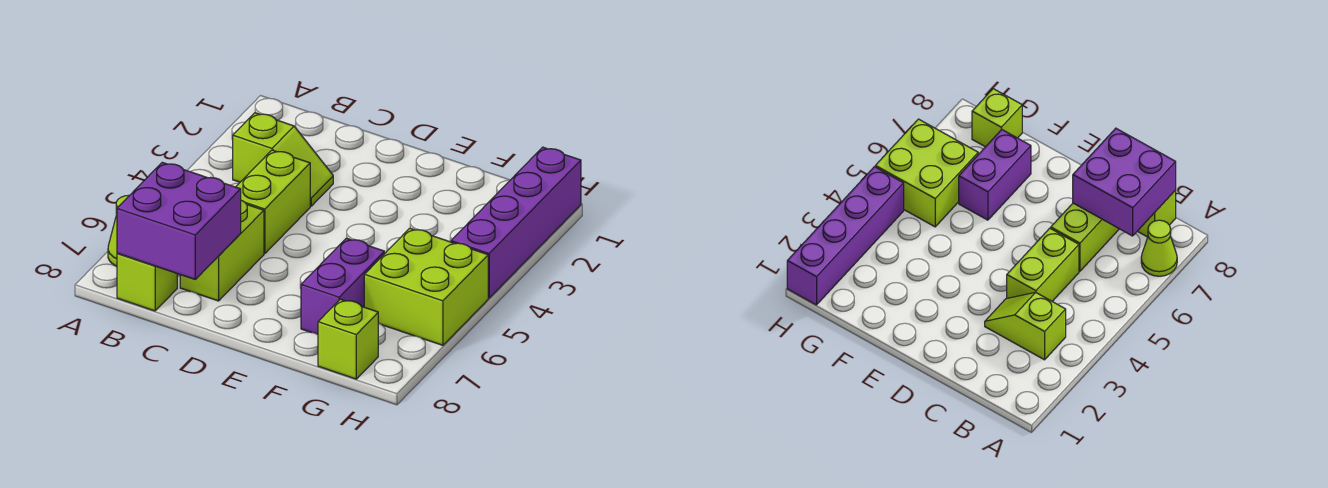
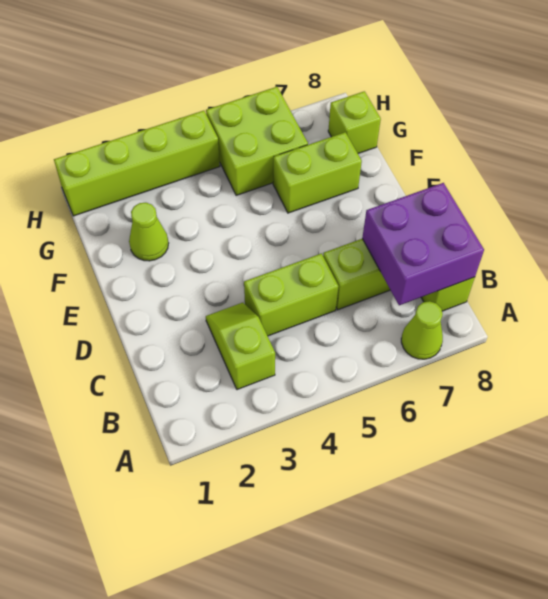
none -> lime 1x1 cone [129,203,169,261]
purple 1x2 brick [301,238,385,334] -> lime 1x2 brick [273,132,362,213]
purple 1x4 brick [451,147,581,298] -> lime 1x4 brick [54,111,220,216]

